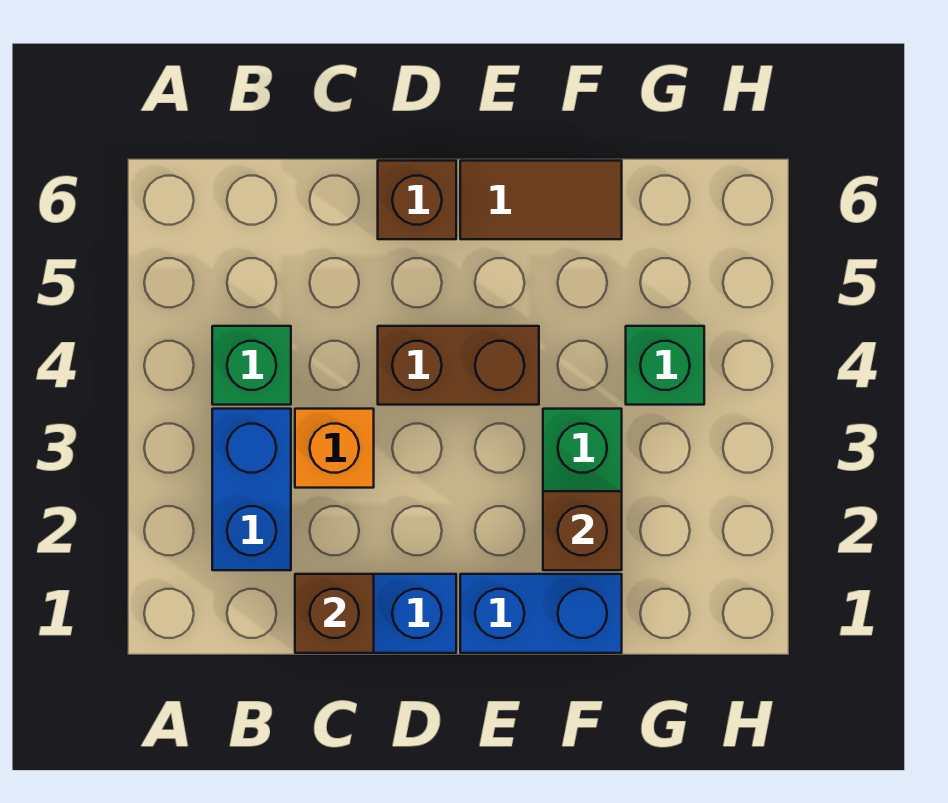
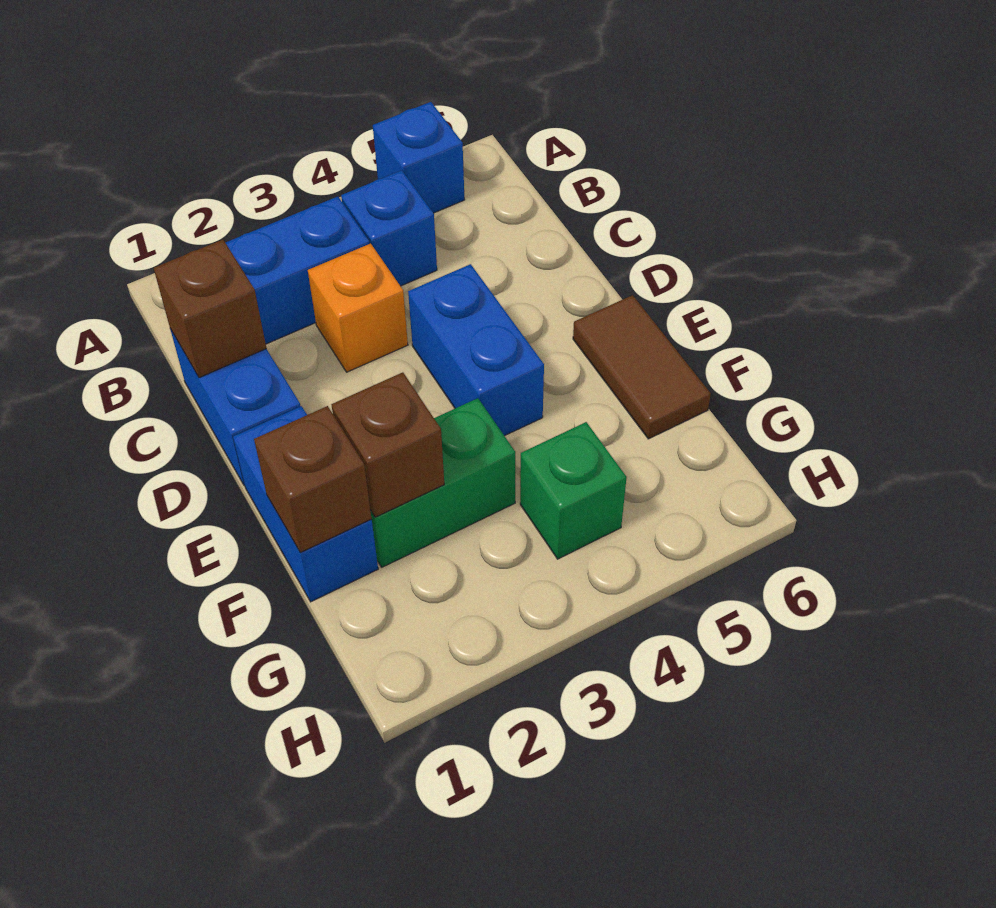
none -> blue 1x1 brick [373,102,465,213]
green 1x1 brick [212,326,291,405] -> blue 1x1 brick [341,170,437,286]
brown 1x2 brick [378,326,539,405] -> blue 1x2 brick [408,264,544,436]
brown 1x1 brick [378,161,456,239] -> brown 1x1 brick moved to [254,406,372,553]

